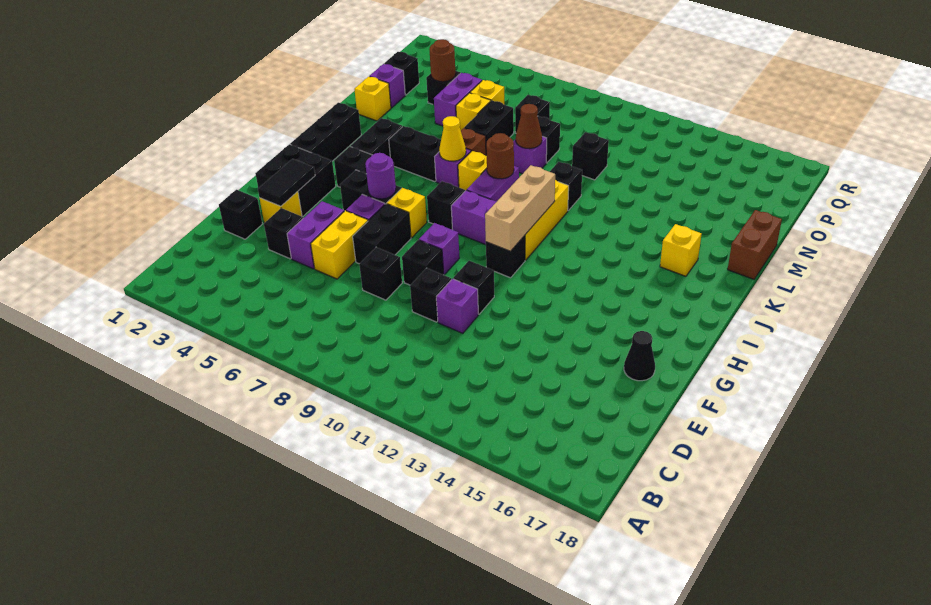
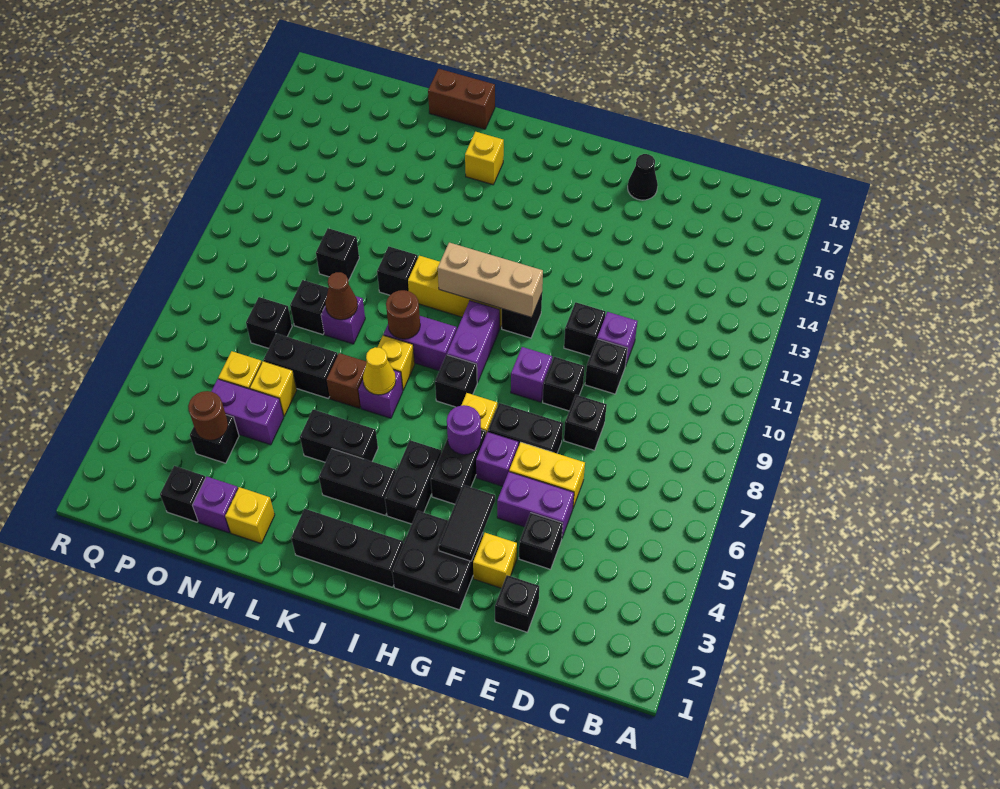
black 1x2 tile [258,159,315,206] -> black 1x2 tile turned to [438,485,495,561]
black 1x2 brick [389,126,441,182] -> black 1x2 brick turned to [300,409,378,462]

